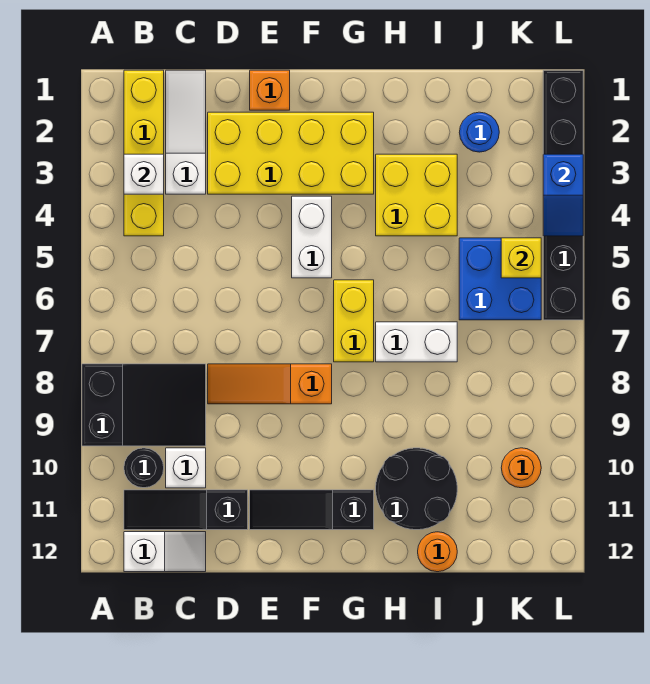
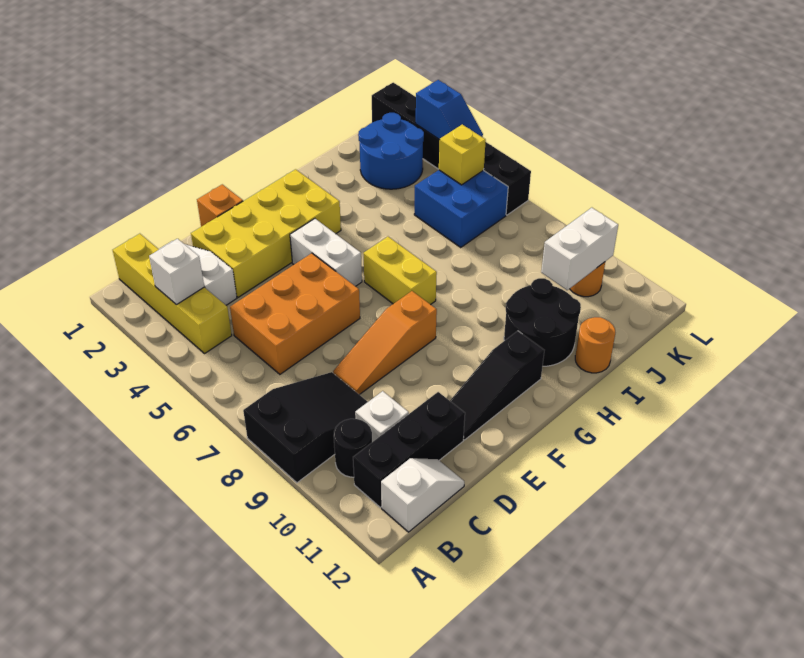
black 1x3 slope [124,490,248,530] -> black 1x3 brick [353,392,465,507]
none -> orange 2x3 brick [230,253,360,374]
yellow 2x2 brick [376,154,457,236] -> none
white 1x2 brick [376,322,457,362] -> white 1x2 brick moved to [541,208,618,290]
blue 1x1 round brick [459,112,499,152] -> blue 2x2 round brick [358,113,424,189]

